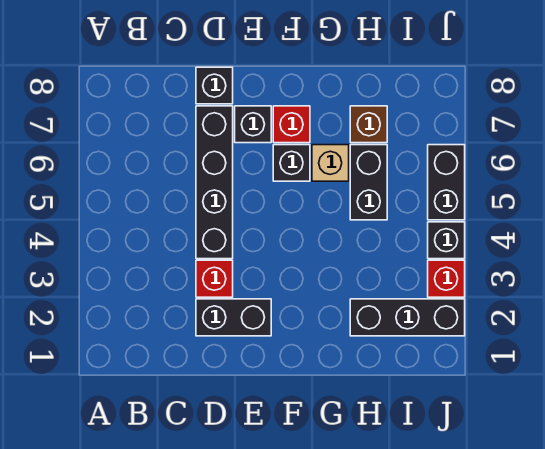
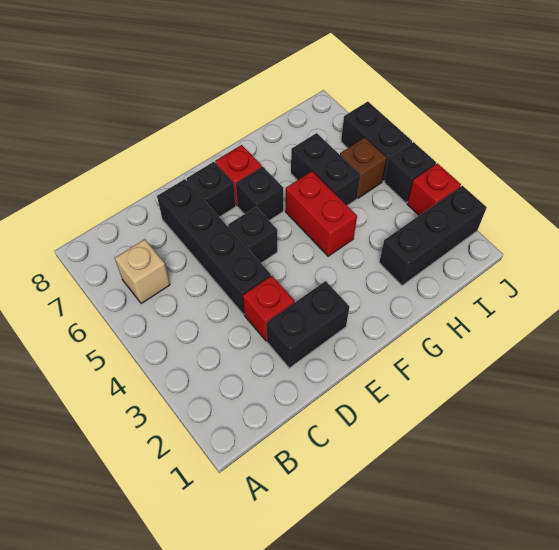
black 1x1 brick [196,67,233,104] -> black 1x1 brick moved to [228,207,277,263]
none -> red 1x2 brick [285,171,357,256]
tan 1x1 brick [312,145,349,181] -> tan 1x1 brick moved to [115,239,170,304]
brown 1x1 brick [350,106,387,143] -> brown 1x1 brick moved to [340,138,387,198]

